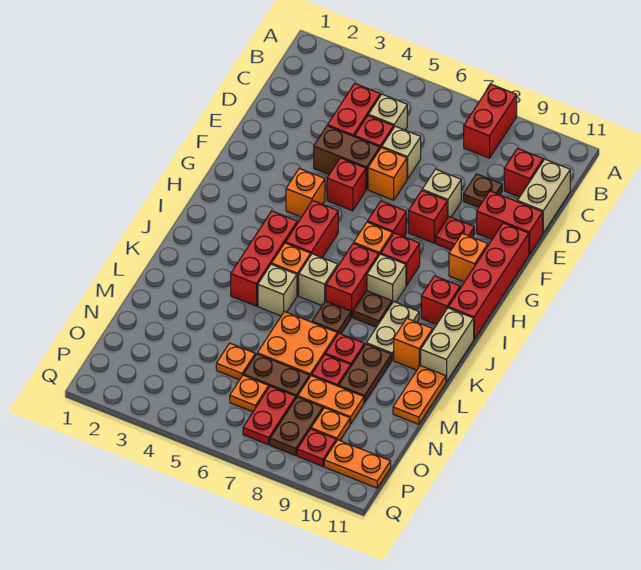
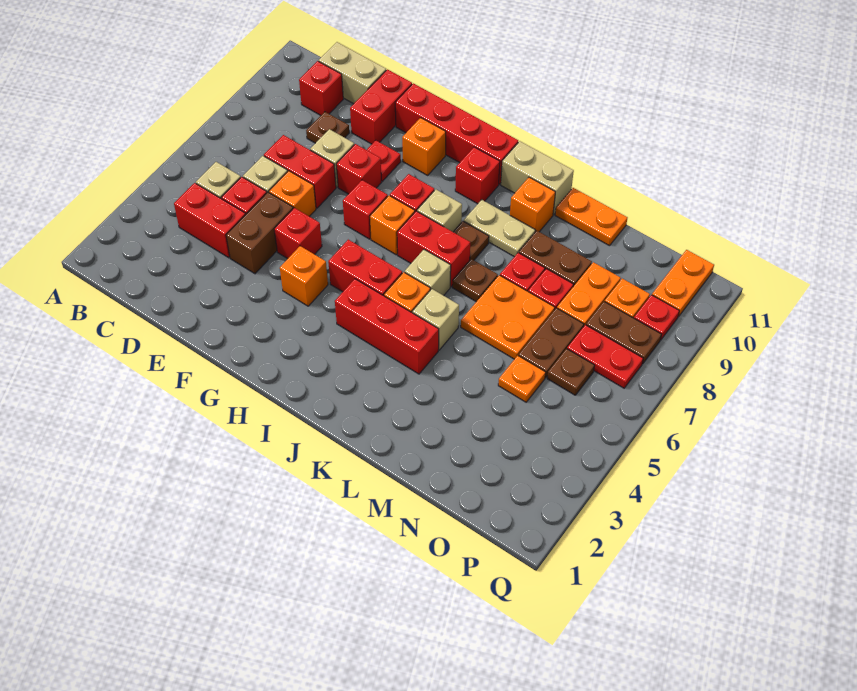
red 1x2 brick [464,84,517,158] -> red 1x2 brick moved to [264,135,336,208]
orange 1x1 plate [230,375,269,412] -> brown 1x1 plate [547,349,595,395]

